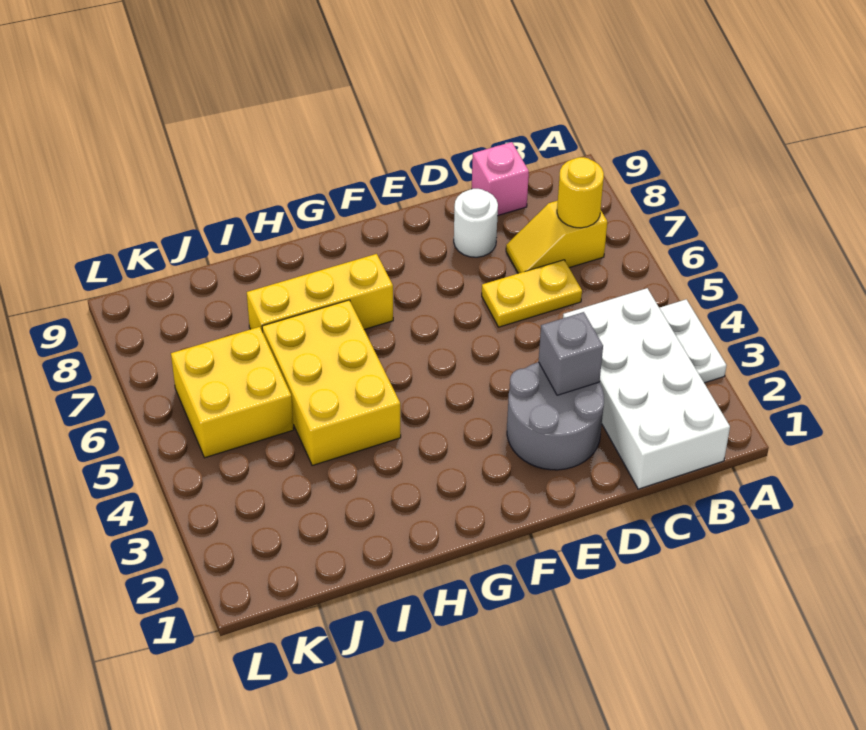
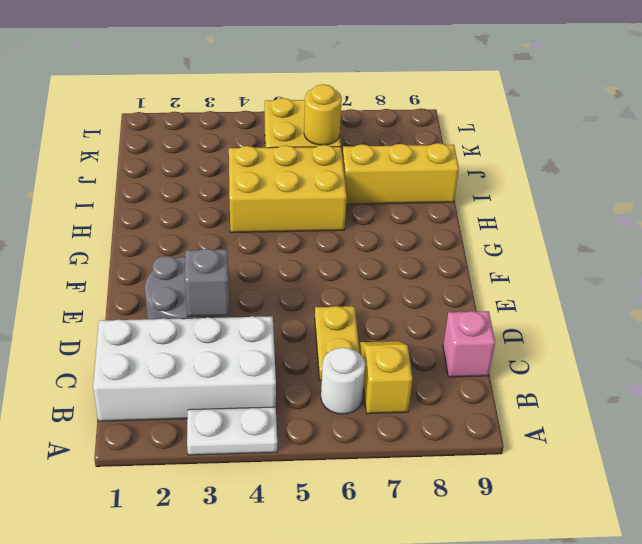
yellow 1x1 round brick [557,157,604,228] -> yellow 1x1 round brick moved to [304,84,342,145]
white 1x1 round brick [454,189,498,257] -> white 1x1 round brick moved to [321,347,365,414]
yellow 1x3 brick [247,254,393,332] -> yellow 1x3 brick turned to [342,143,459,204]

